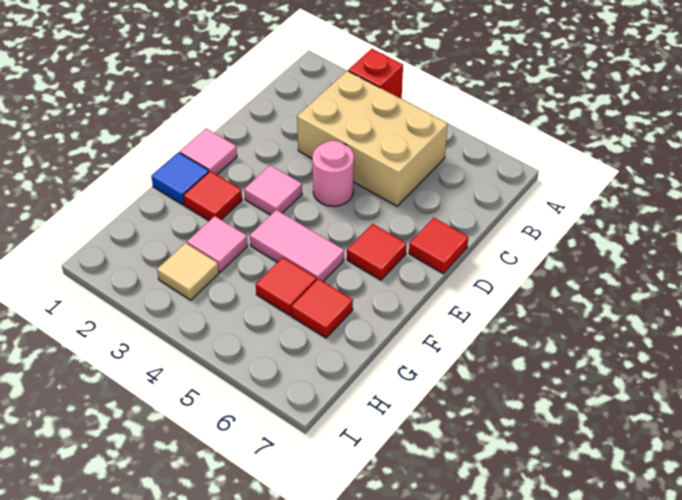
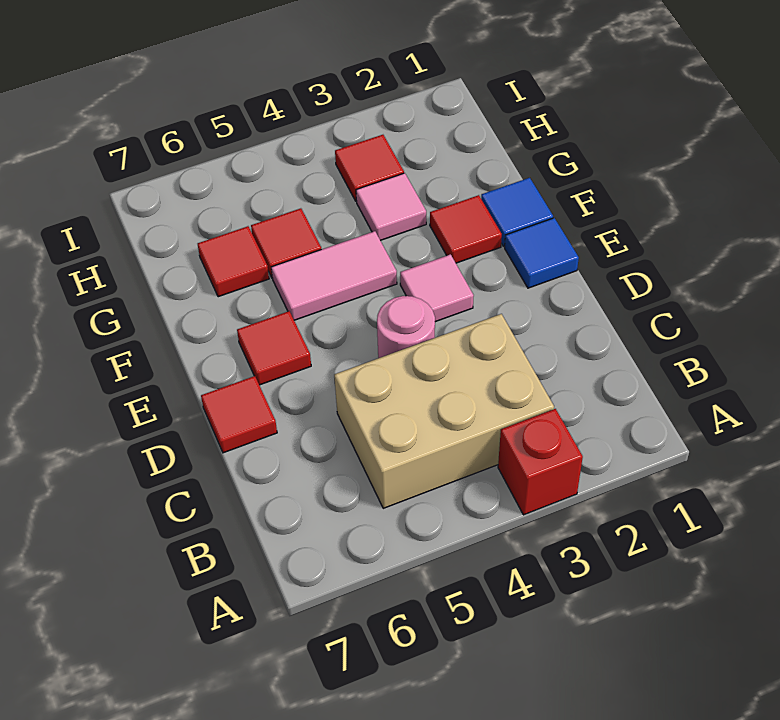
pink 1x1 tile [180,129,237,175] -> blue 1x1 tile [505,218,579,288]
tan 1x1 tile [157,243,219,300] -> red 1x1 tile [335,135,404,201]

